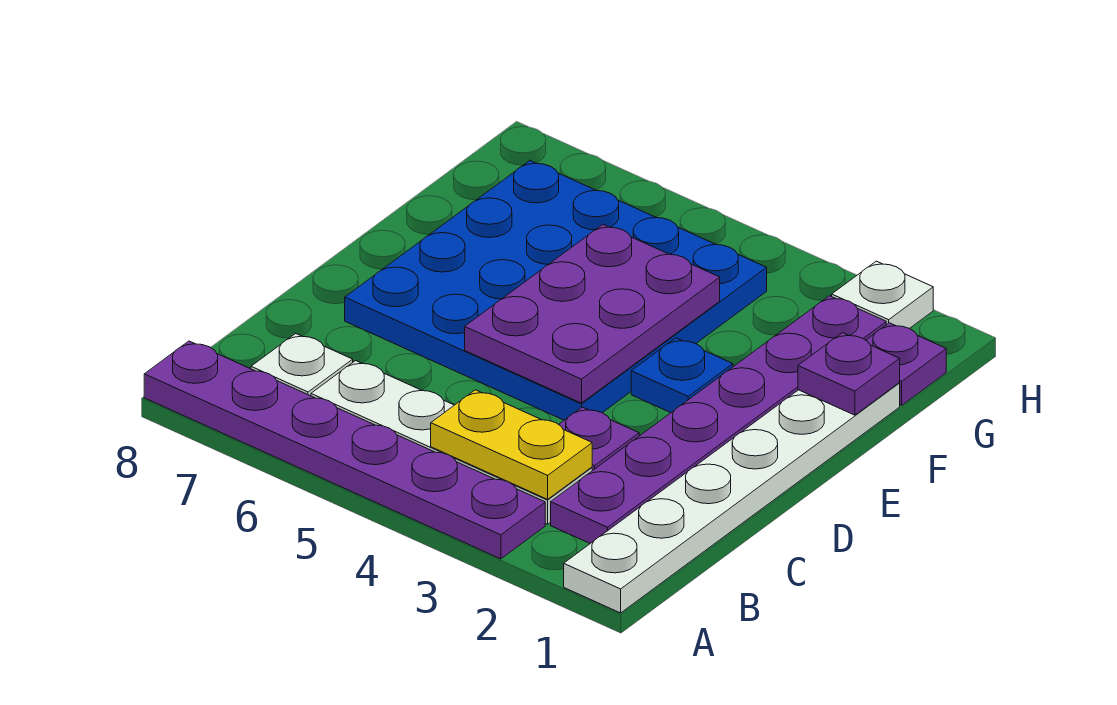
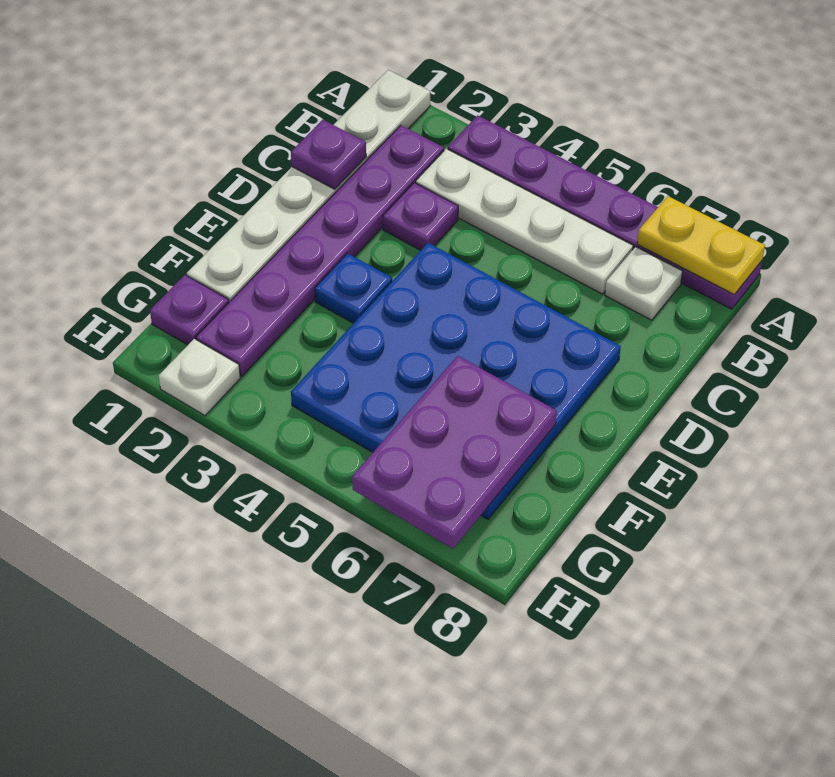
yellow 1x2 plate [431,390,592,499] -> yellow 1x2 plate moved to [637,196,765,294]
purple 2x3 plate [465,225,720,403] -> purple 2x3 plate moved to [352,356,557,549]
purple 1x1 plate [798,333,900,415] -> purple 1x1 plate moved to [291,120,366,189]

